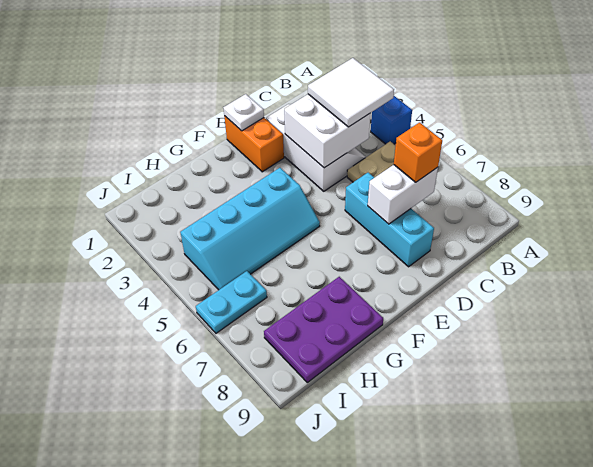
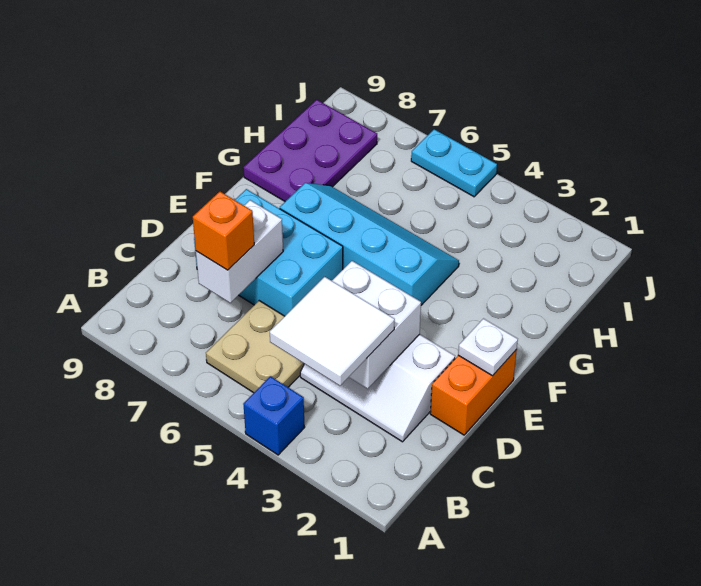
cyan 1x3 brick [345,173,434,267] -> cyan 2x3 brick [194,189,343,316]
orange 1x2 brick [224,116,284,172] -> orange 1x2 brick turned to [430,350,517,435]
cyan 2x4 slope [180,168,320,290] -> cyan 2x4 slope turned to [280,183,459,305]
cyan 1x2 plate [196,271,267,333] -> cyan 1x2 plate turned to [411,129,497,197]

